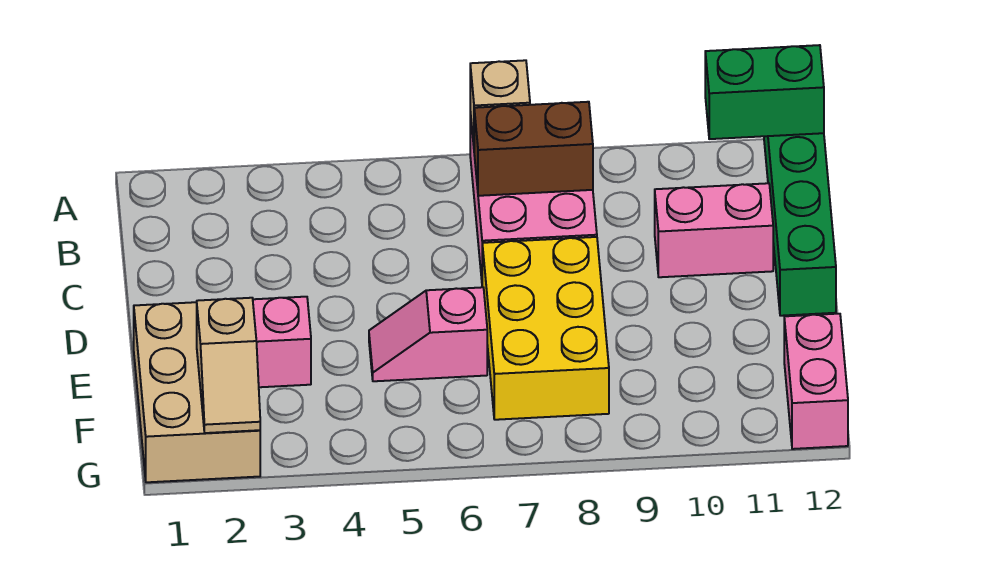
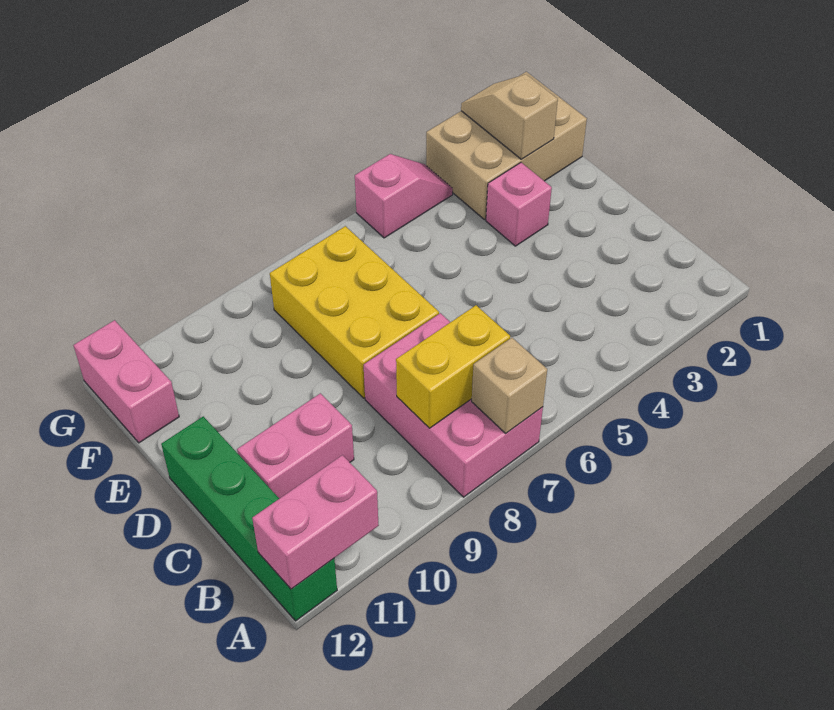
green 1x2 brick [705,45,824,139] -> pink 1x2 brick [252,455,379,589]
brown 1x2 brick [474,102,593,196] -> yellow 1x2 brick [396,305,510,428]
tan 2x3 brick [134,302,260,482] -> tan 2x3 brick turned to [426,72,587,220]
pink 1x2 slope [369,287,487,381] -> pink 1x2 slope moved to [355,154,453,238]

